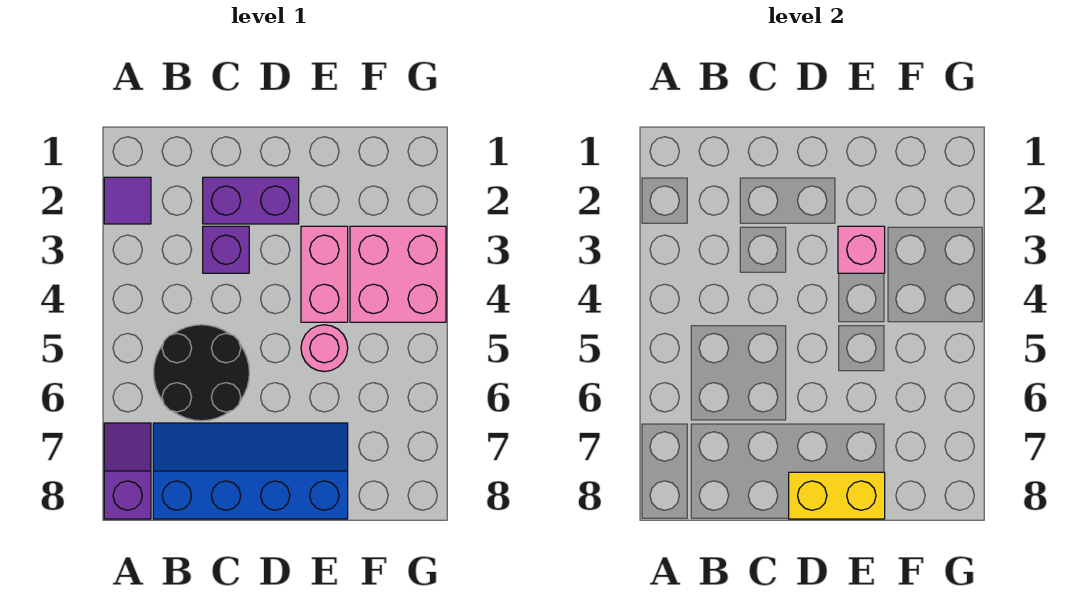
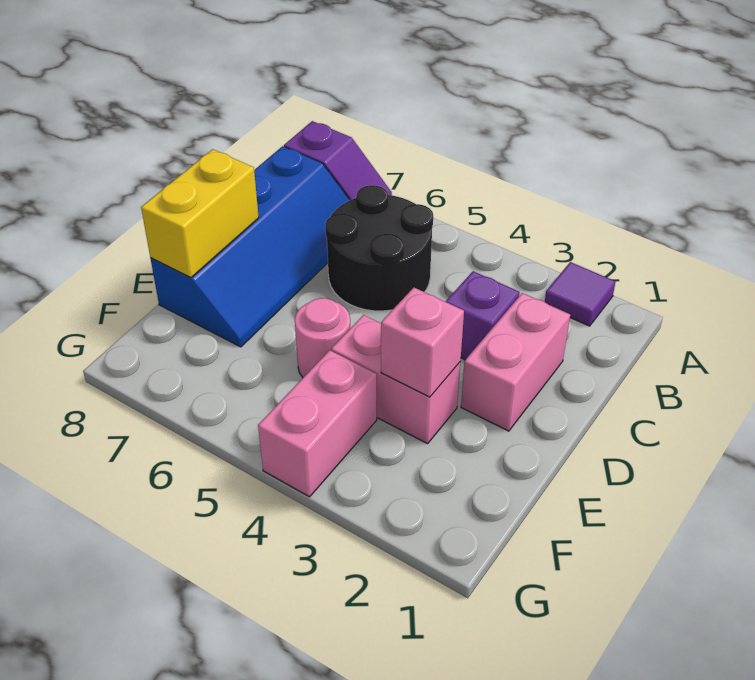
purple 1x2 brick [203,177,299,224] -> pink 1x2 brick [461,293,570,431]
pink 2x2 brick [350,226,446,322] -> pink 1x2 brick [258,350,377,497]

